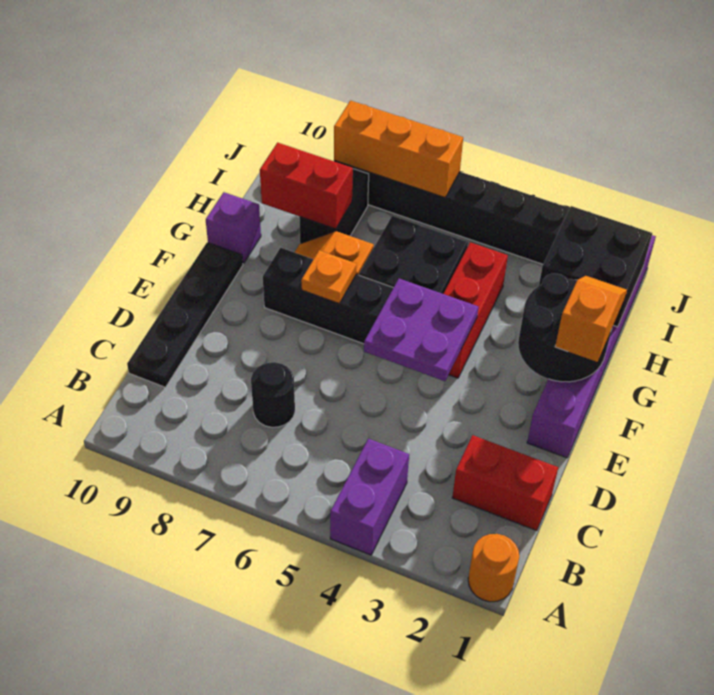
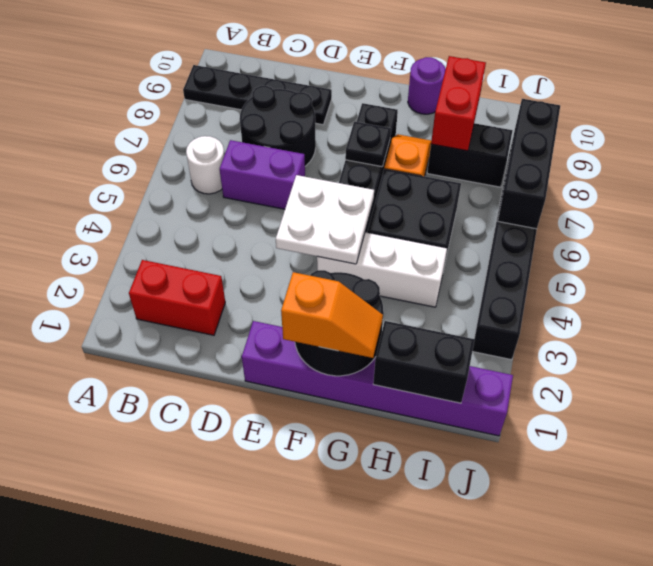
orange 1x1 round brick [468,534,519,602] -> none
purple 1x2 brick [330,439,409,555] -> purple 1x2 brick moved to [220,140,305,209]
none -> white 1x1 round brick [186,136,224,194]
red 1x2 brick [452,435,558,531] -> red 1x2 brick turned to [129,260,225,335]
black 1x1 round brick [251,362,295,427] -> black 2x2 round brick [240,86,316,166]
black 1x4 plate [127,242,243,387] -> black 1x4 plate moved to [183,65,332,125]
purple 2x2 plate [364,279,478,381] -> white 2x2 plate [276,175,374,264]
red 1x3 brick [443,242,508,378] -> white 1x3 brick [317,232,447,307]
orange 1x1 plate [301,250,357,304] -> black 1x1 plate [345,122,391,167]
purple 1x1 brick [206,192,261,263] -> purple 1x1 round brick [408,57,446,114]
black 2x2 brick [539,206,652,327] -> black 1x2 brick [373,321,475,403]
orange 1x3 brick [334,101,463,198] -> black 1x3 brick [498,99,560,229]

